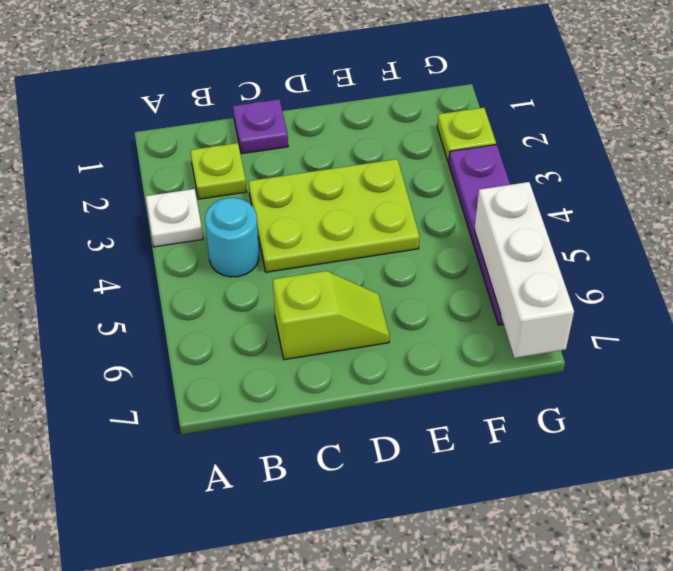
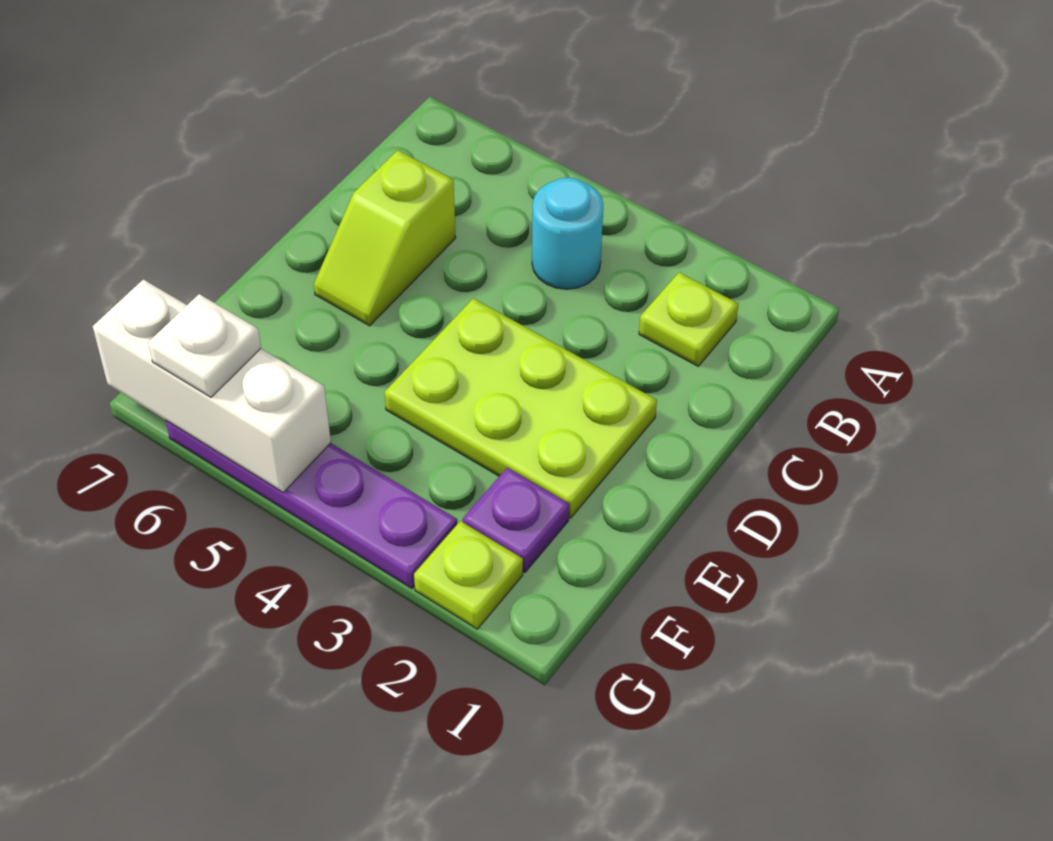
white 1x1 plate [146,189,203,247] -> white 1x1 plate moved to [148,294,261,397]
purple 1x1 plate [233,99,288,154] -> purple 1x1 plate moved to [463,468,569,573]
lime 2x3 plate [249,159,420,272] -> lime 2x3 plate turned to [384,298,657,518]

